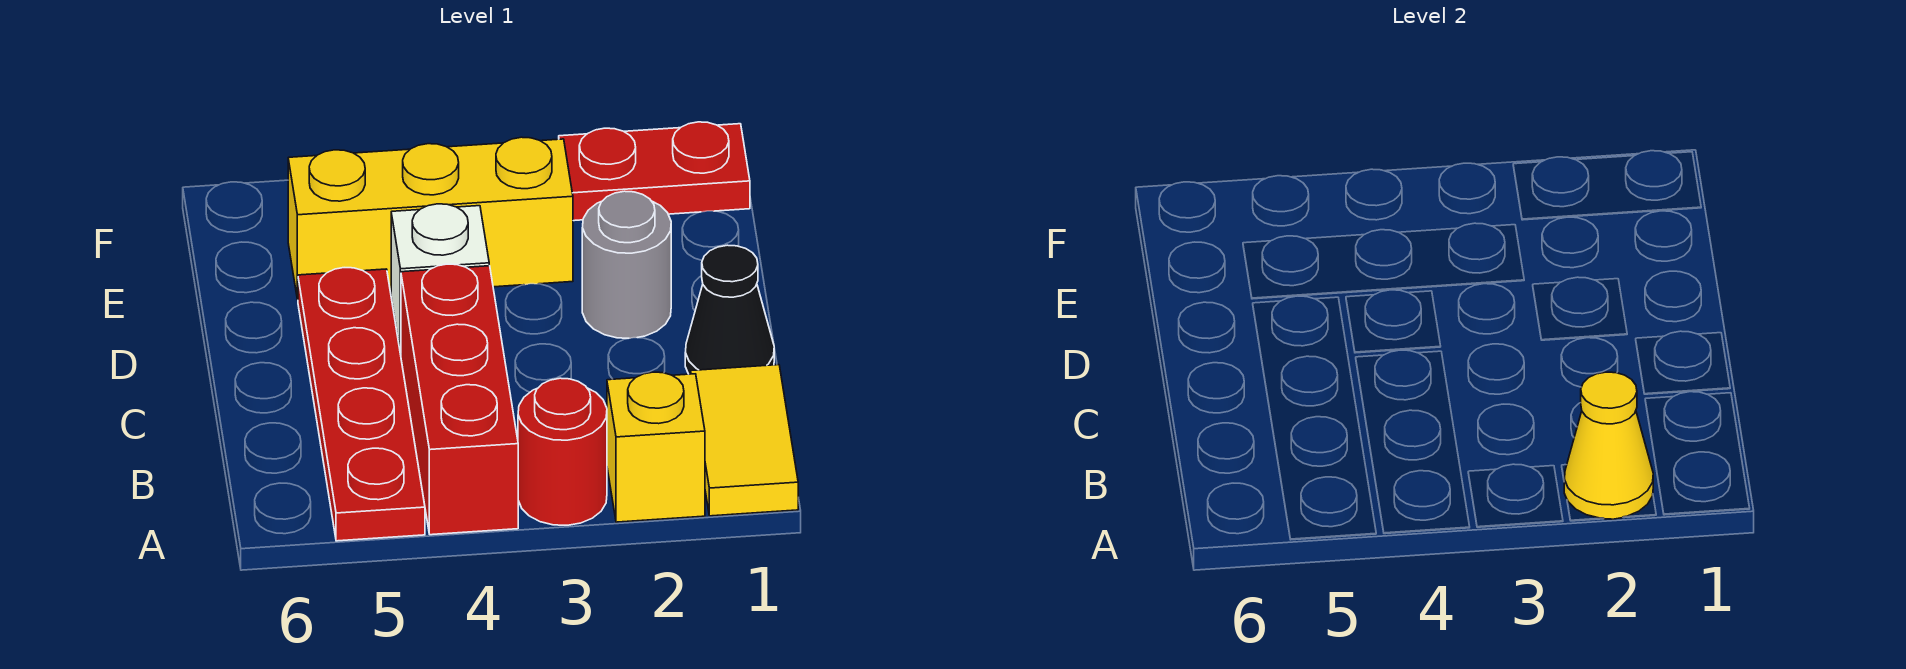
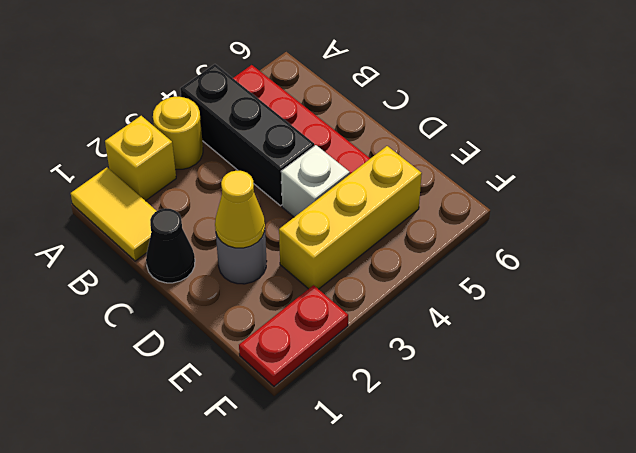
yellow 1x1 cone [1564,372,1653,519] -> yellow 1x1 cone moved to [215,171,265,248]
red 1x1 round brick [518,378,607,525] -> yellow 1x1 round brick [153,96,203,169]
red 1x3 brick [401,264,518,535] -> black 1x3 brick [180,64,314,206]

